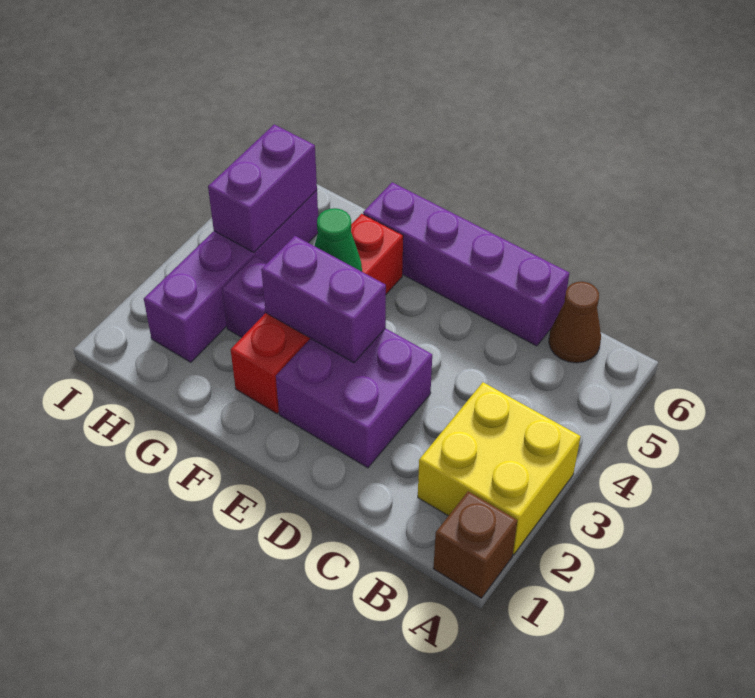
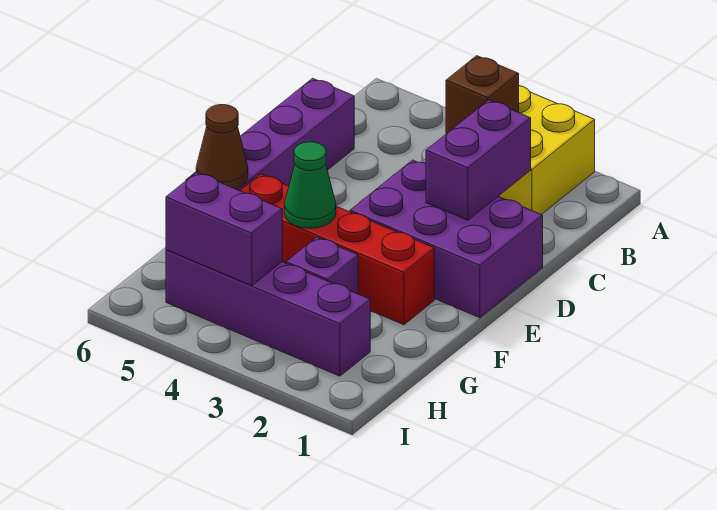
brown 1x1 brick [433,491,517,598] -> brown 1x1 brick moved to [446,56,519,133]
brown 1x1 cone [549,282,601,363] -> brown 1x1 cone moved to [196,105,248,189]
purple 2x2 brick [276,328,432,468] -> purple 2x3 brick [350,160,543,318]
purple 1x2 brick [261,236,386,363] -> purple 1x2 brick moved to [426,100,531,220]

